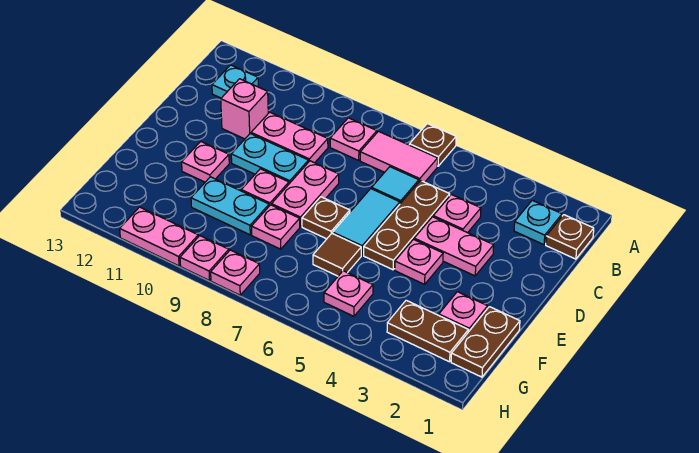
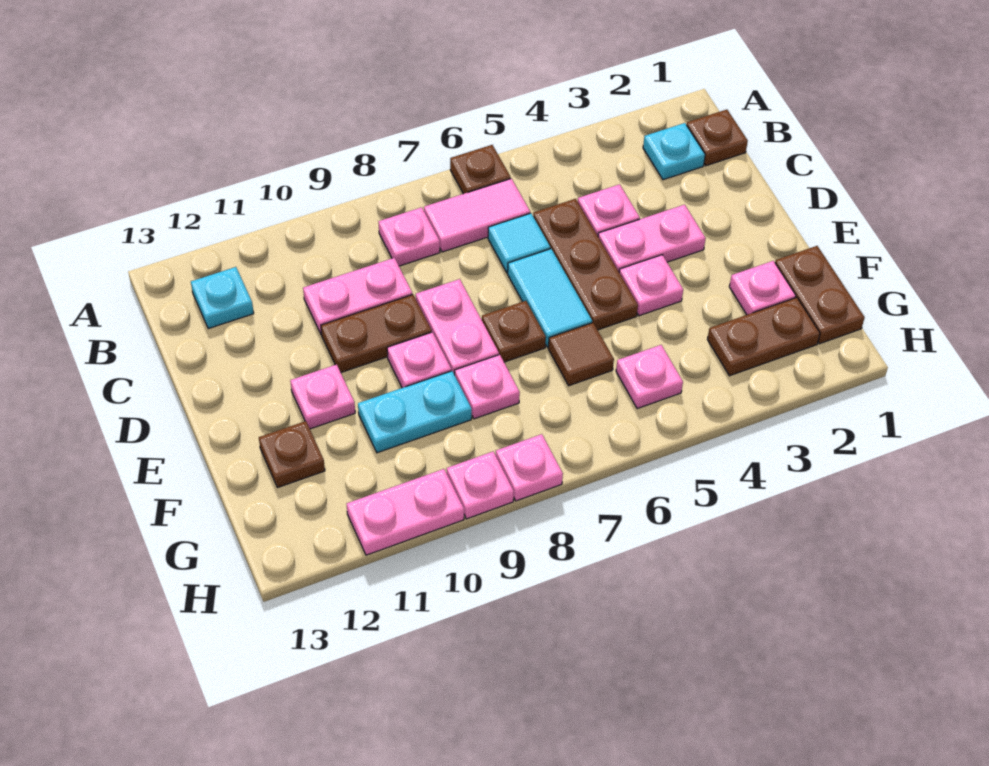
pink 1x1 brick [221,79,268,139] -> none
cyan 1x2 plate [231,134,309,184] -> brown 1x2 plate [321,295,432,372]
none -> brown 1x1 plate [259,421,325,488]

